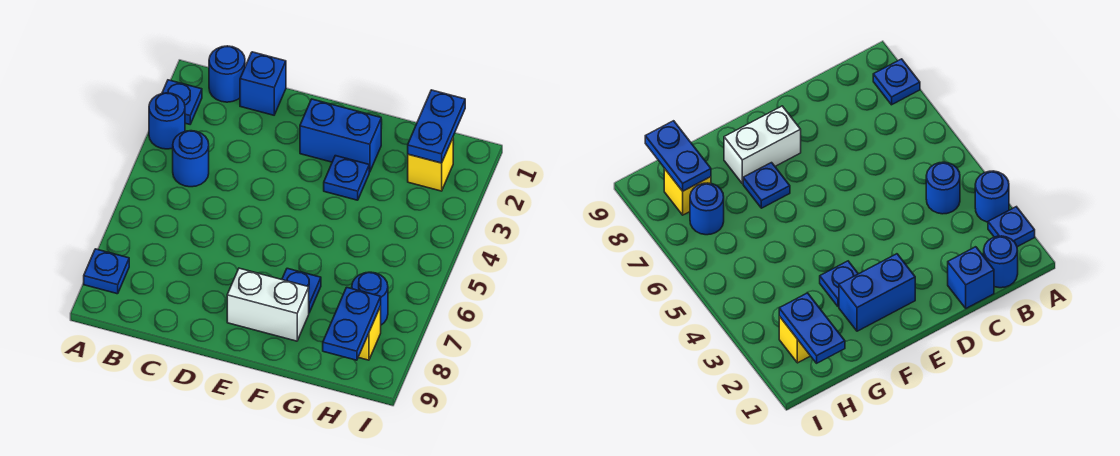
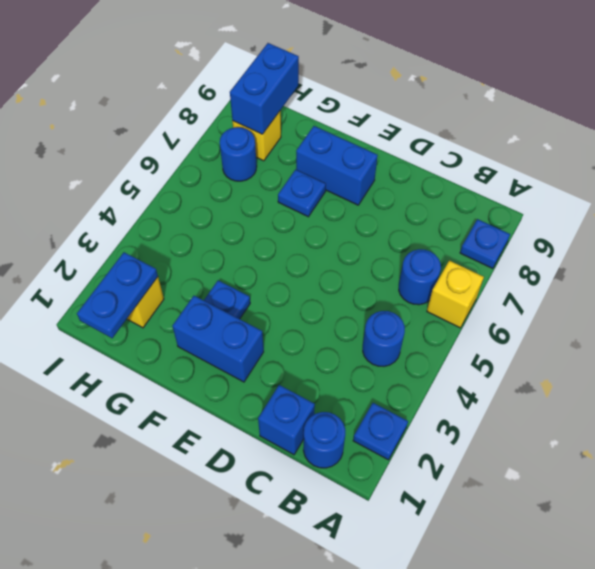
blue 1x1 round brick [149,93,185,149] -> blue 1x1 round brick moved to [399,249,441,305]
none -> yellow 1x1 brick [427,260,484,328]
white 1x2 brick [227,268,309,341] -> blue 1x2 brick [296,126,378,205]
blue 1x2 plate [323,287,381,360] -> blue 1x2 brick [230,43,299,134]

